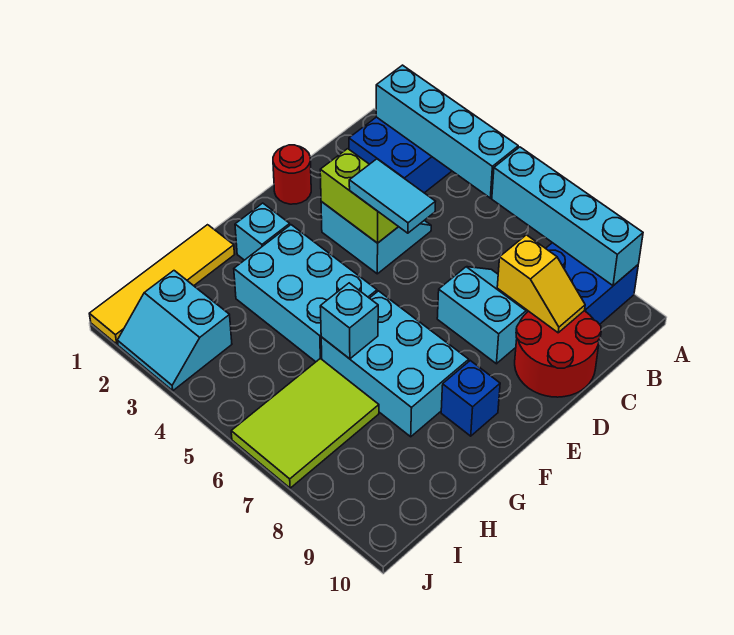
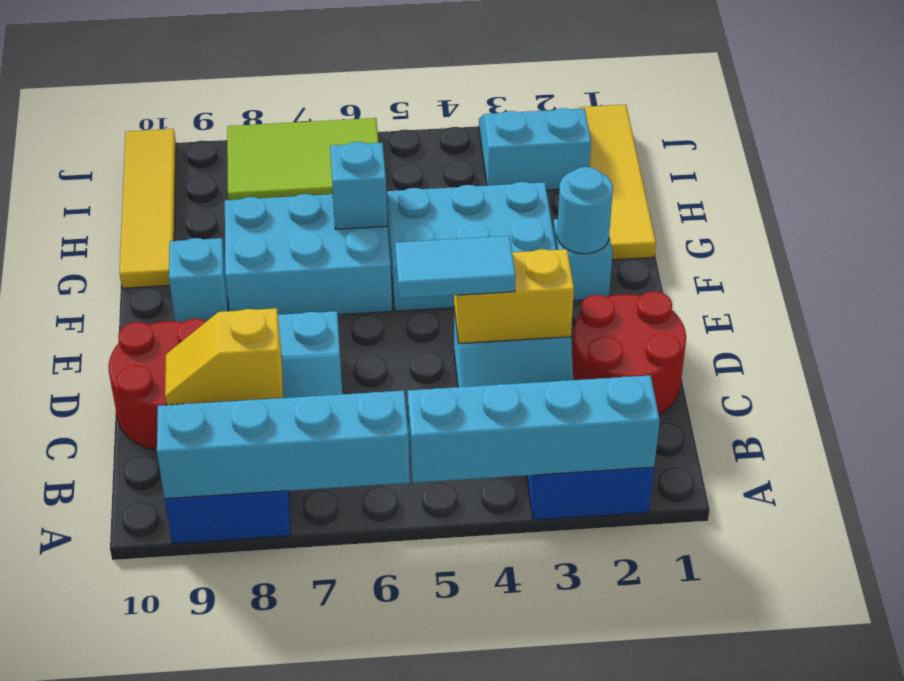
red 1x1 round brick [273,145,311,204] -> red 2x2 round brick [572,291,686,415]
lime 1x2 brick [320,149,398,243] -> yellow 1x2 brick [454,249,574,344]
none -> cyan 1x1 round brick [557,167,613,254]
blue 1x1 brick [441,361,500,436] -> cyan 1x1 brick [169,238,228,322]
none -> yellow 1x4 tile [119,129,176,288]
lime 2x3 tile [231,358,379,488] -> lime 2x3 tile turned to [227,118,378,200]

